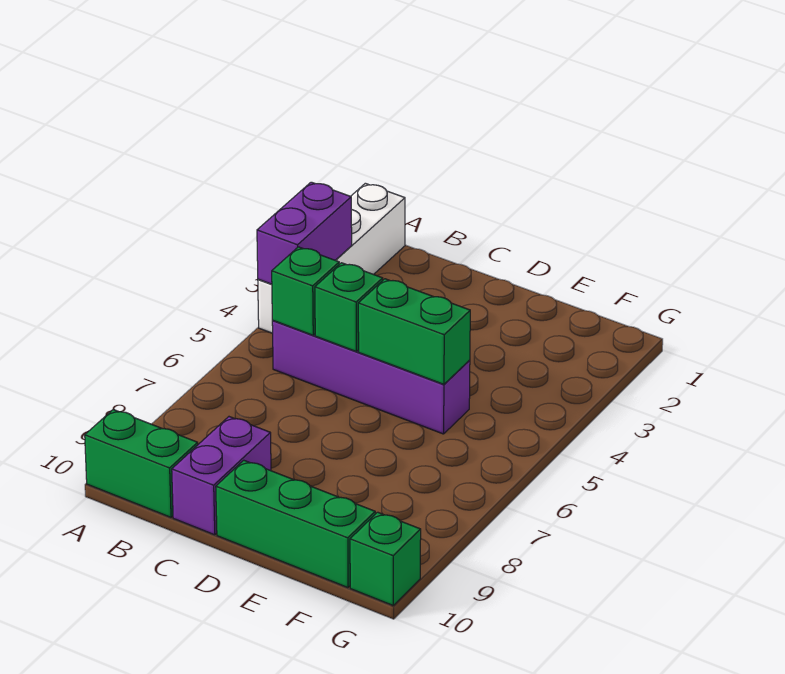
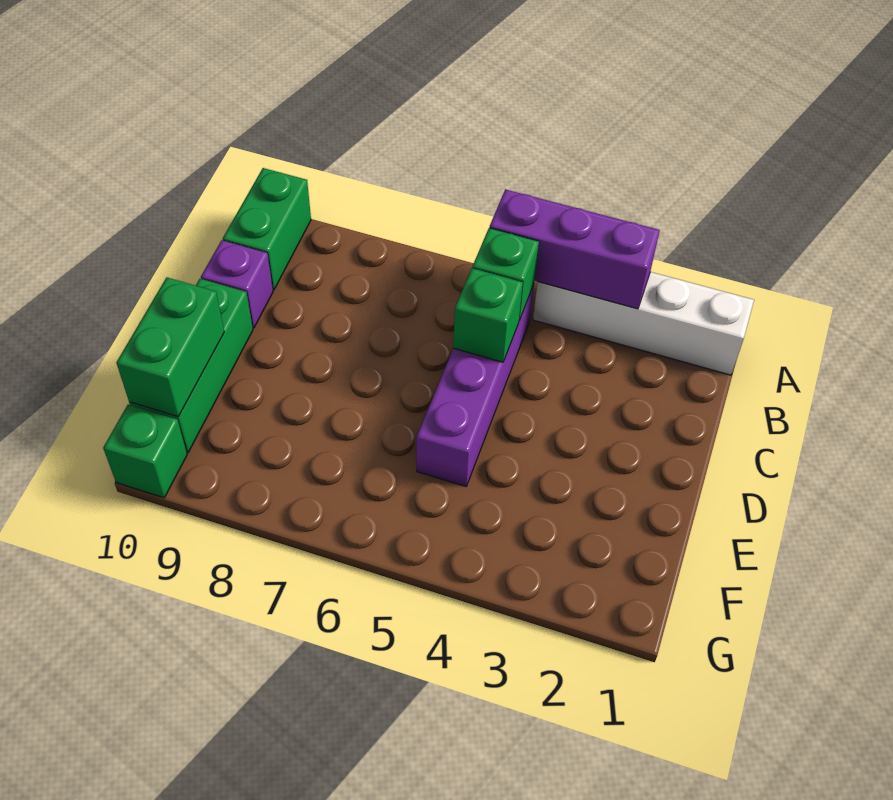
purple 1x2 brick [257,182,352,284] -> purple 1x3 brick [490,189,660,309]
purple 1x2 brick [172,417,271,535] -> purple 1x1 brick [201,240,273,328]
green 1x2 brick [358,279,470,384] -> green 1x2 brick moved to [116,277,224,417]

